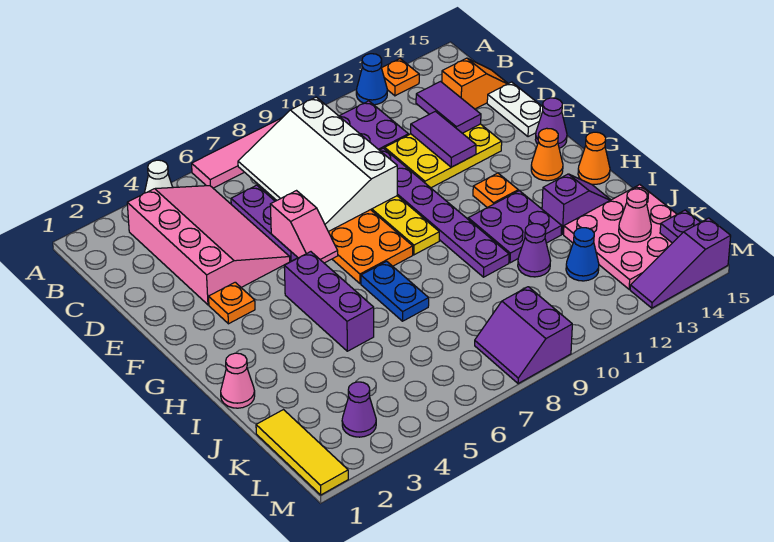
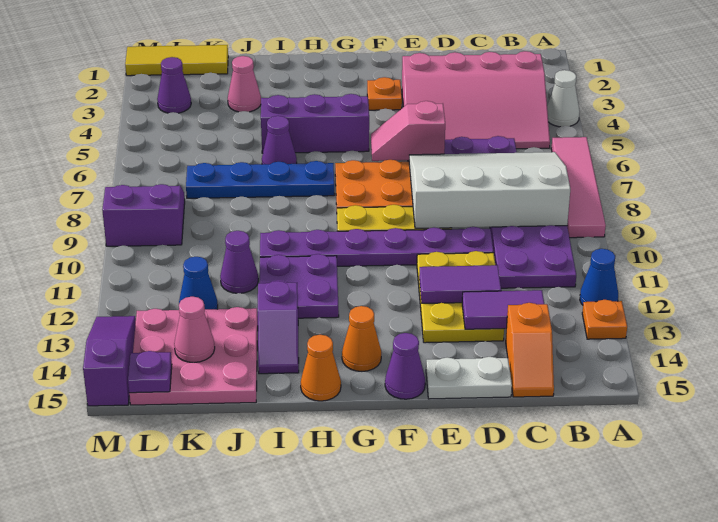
orange 1x1 plate [473,173,518,208] -> none
blue 1x2 plate [361,261,429,321] -> blue 1x4 plate [186,161,334,198]
pink 1x1 cone [221,353,255,408] -> pink 1x1 cone moved to [228,56,261,112]
none -> purple 1x1 cone [262,116,297,164]

